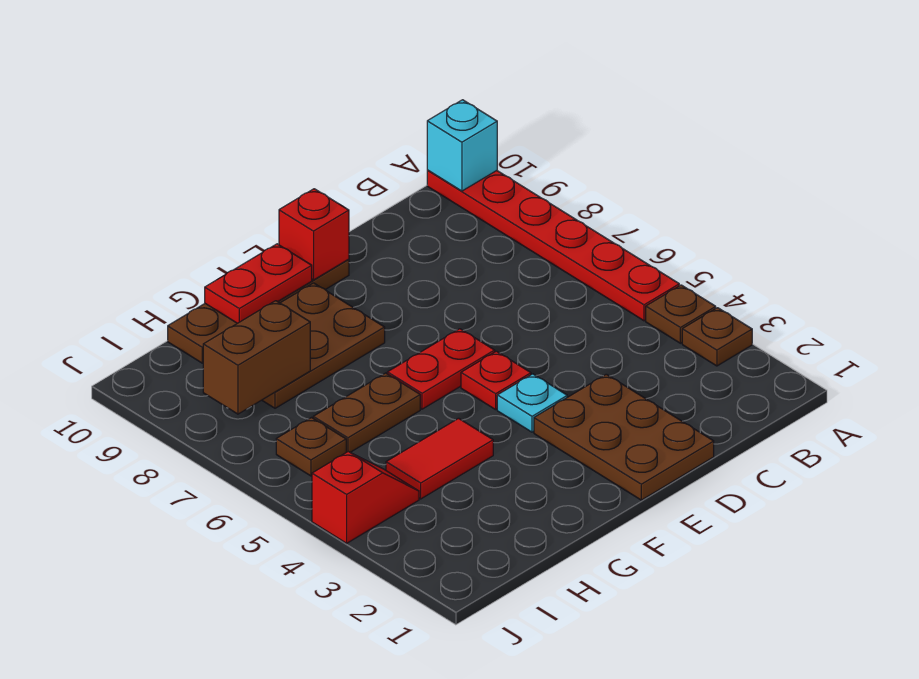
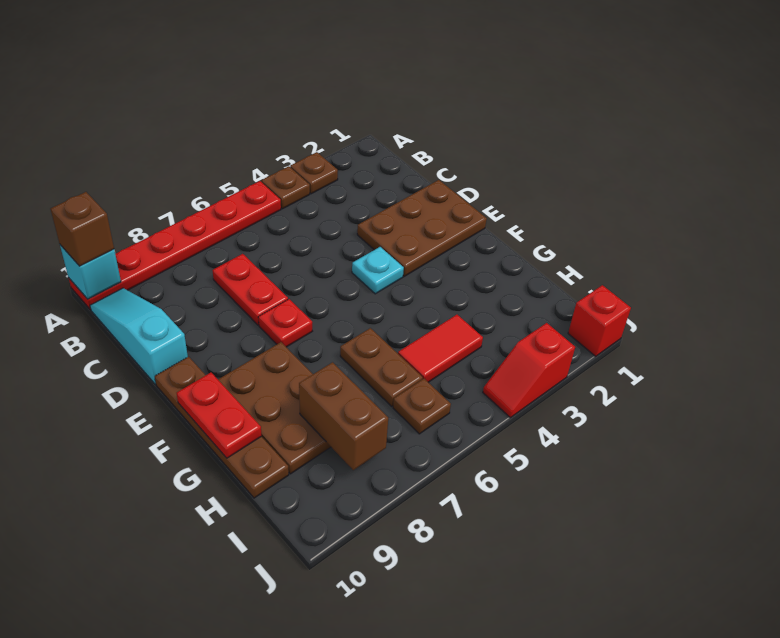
none -> brown 1x1 brick [51,192,114,266]
none -> cyan 1x3 slope [90,288,188,384]
red 1x1 plate [461,351,531,410] -> red 1x1 plate moved to [258,299,312,347]
red 1x2 plate [387,329,495,409] -> red 1x2 plate moved to [212,254,288,325]
red 1x1 brick [279,189,349,280] -> red 1x1 brick moved to [568,285,631,356]
red 1x2 tile [386,418,493,499] -> red 1x2 tile turned to [398,315,483,382]
red 1x2 slope [312,452,419,543] -> red 1x2 slope turned to [483,323,575,418]

